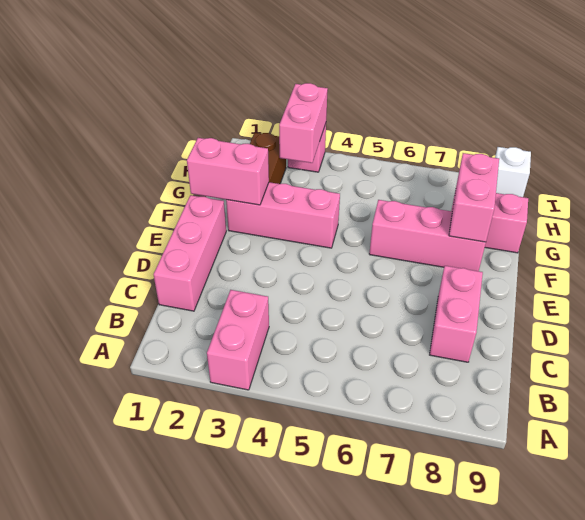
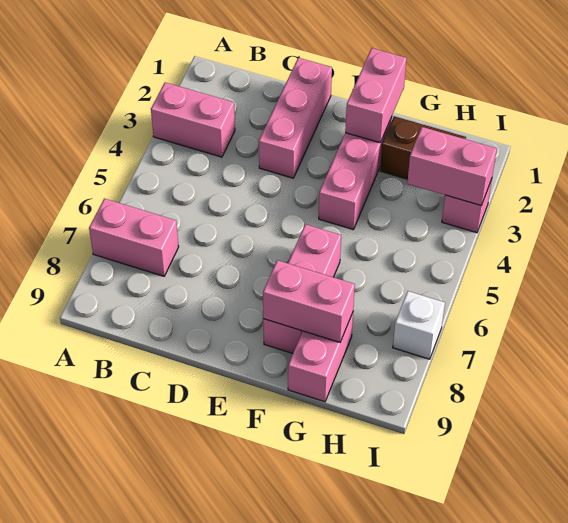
pink 1x3 brick [153,195,226,311] -> pink 1x3 brick turned to [259,58,332,178]
pink 1x2 brick [430,266,483,362] -> pink 1x2 brick moved to [89,199,179,276]
white 1x1 brick [495,147,531,197] -> white 1x1 brick moved to [393,291,445,359]

